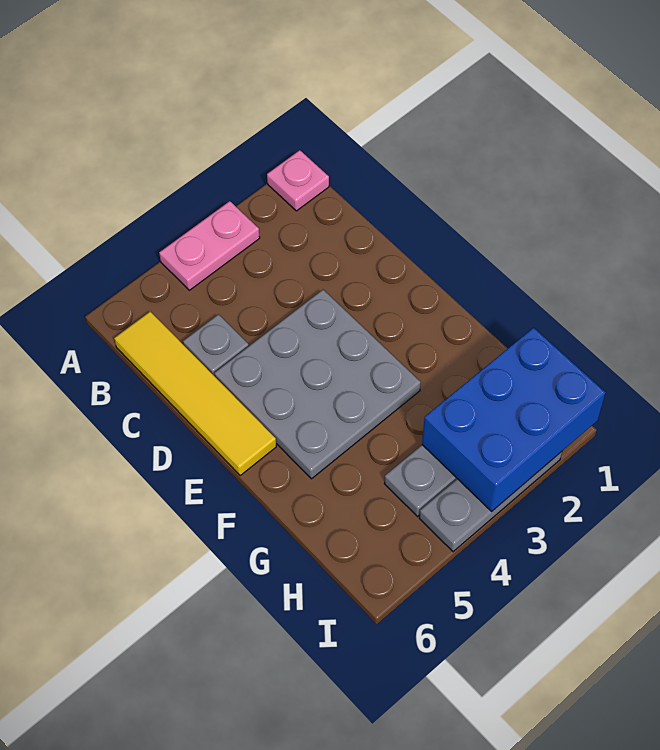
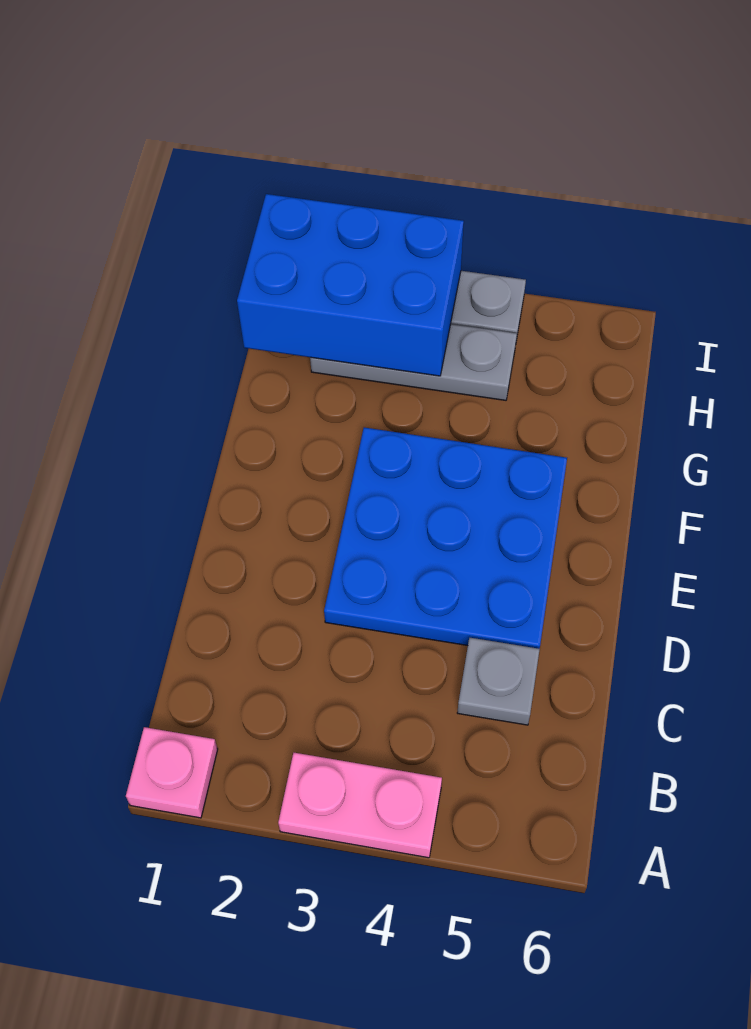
yellow 1x4 tile [114,311,276,476] -> none
grey 3x3 plate [214,290,421,479] -> blue 3x3 plate [324,427,567,649]

